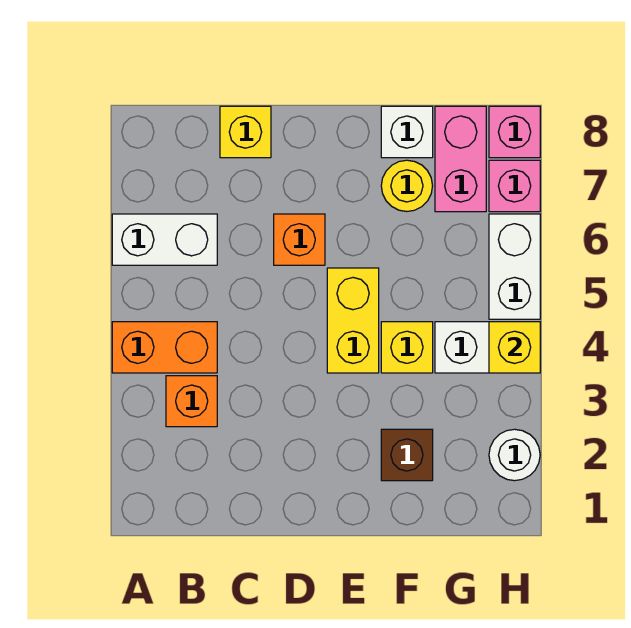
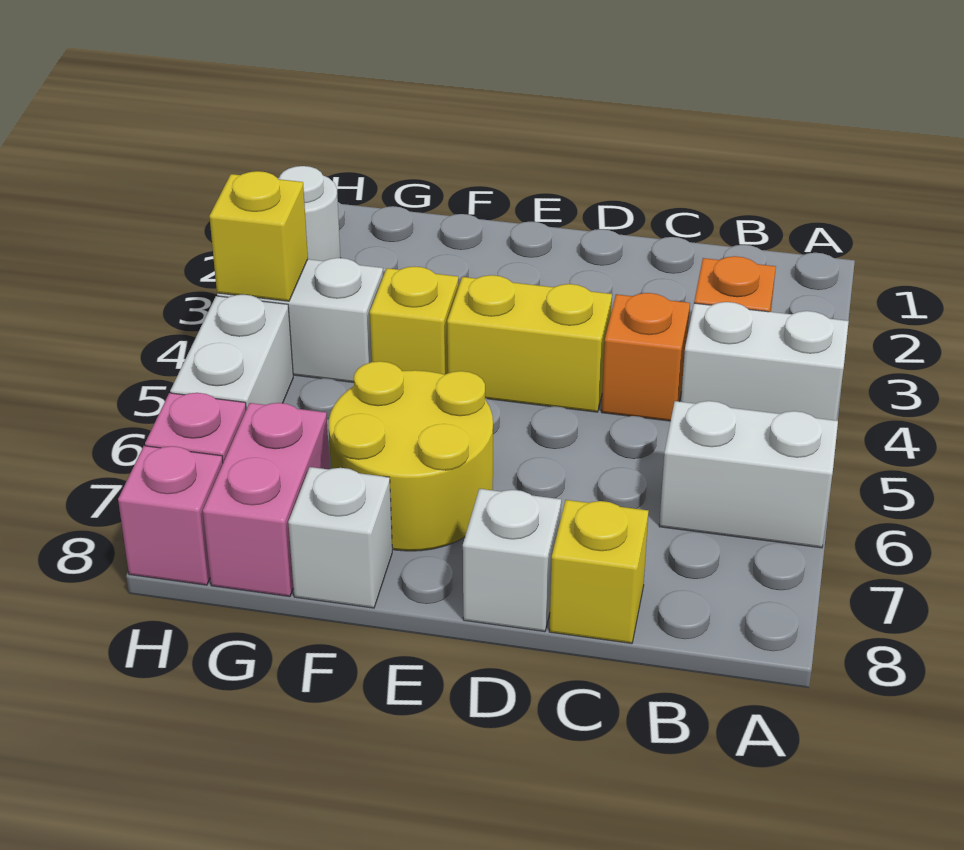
orange 1x2 brick [112,322,217,373] -> white 1x2 brick [681,302,849,421]
orange 1x1 brick [274,214,325,265] -> orange 1x1 brick moved to [602,293,690,421]
none -> white 1x1 brick [463,489,561,632]
yellow 1x2 brick [327,268,379,373] -> yellow 1x2 brick turned to [447,275,612,412]
brown 1x1 brick [381,429,433,481] -> none
yellow 1x1 round brick [381,160,432,211] -> yellow 2x2 round brick [329,361,493,551]

